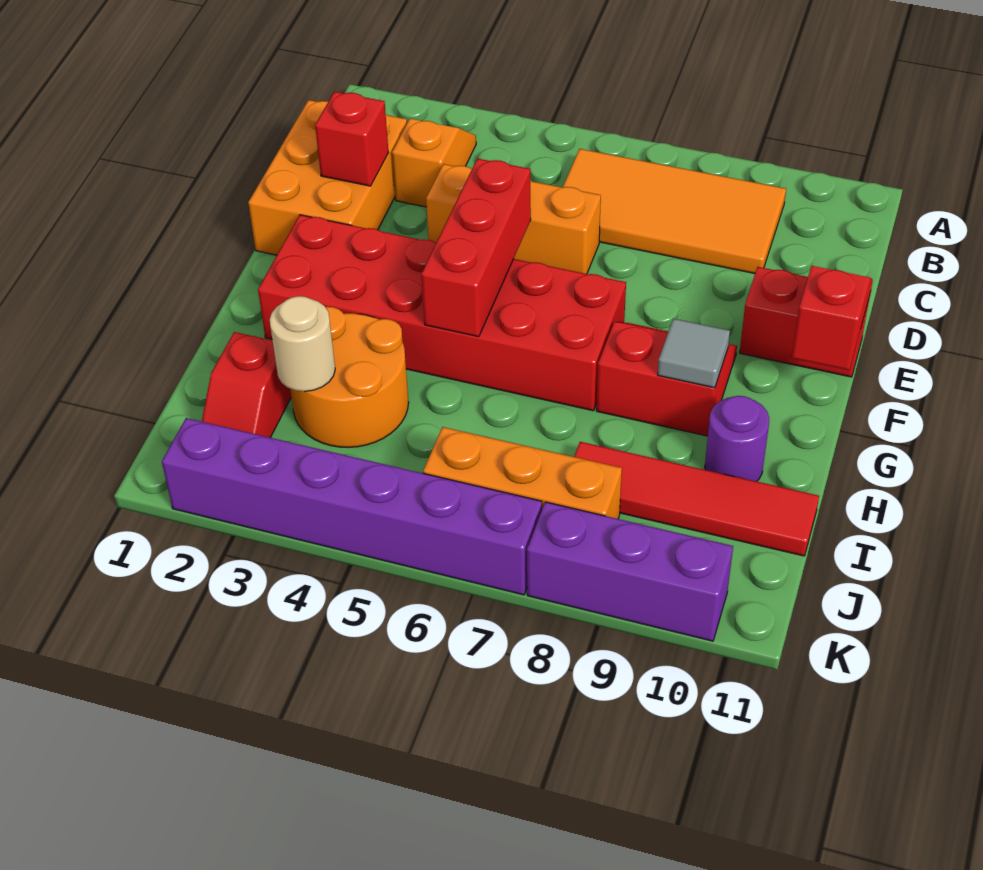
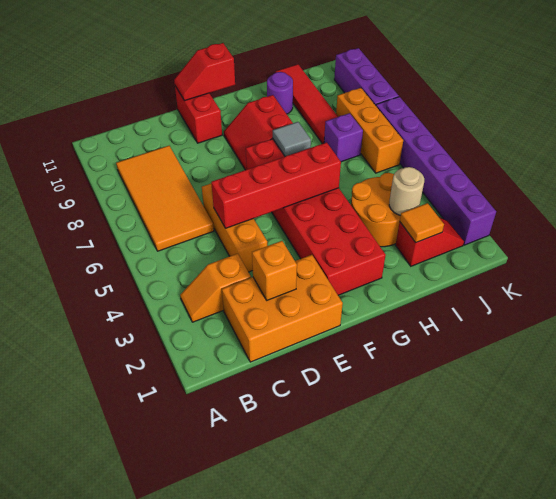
red 1x1 brick [315,92,389,186] -> orange 1x1 brick [252,241,297,300]
red 1x3 brick [421,159,531,337] -> red 1x4 brick [211,142,341,228]
grey 1x1 tile [658,319,730,388] -> grey 1x1 tile moved to [273,122,311,156]
none -> orange 1x1 tile [400,203,444,242]
none -> purple 1x1 brick [324,113,363,162]

